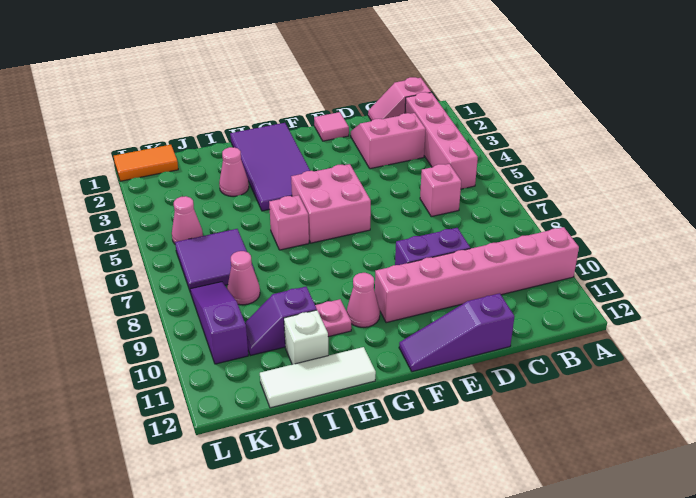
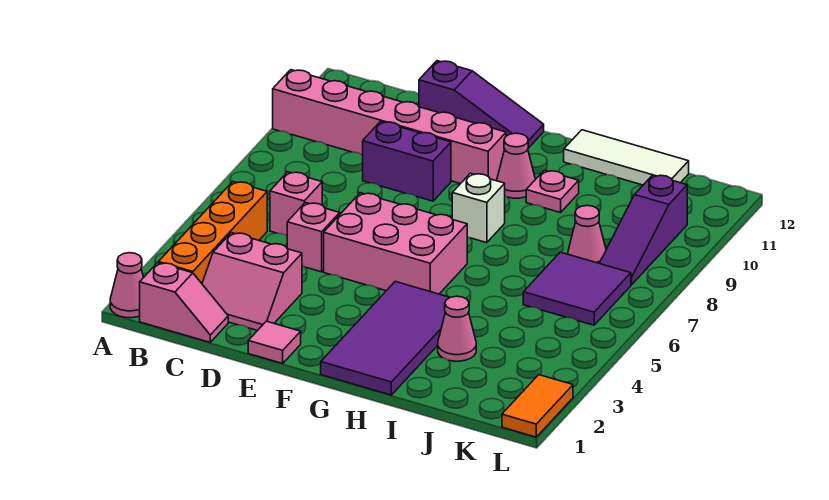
pink 1x4 brick [405,92,478,189] -> orange 1x4 brick [158,182,267,283]
pink 2x2 brick [291,164,371,243] -> pink 2x3 brick [324,193,467,294]
pink 1x1 brick [269,195,309,250] -> pink 1x1 brick moved to [287,203,340,272]
purple 1x2 slope [245,287,317,356] -> none
white 1x1 brick [284,310,328,365] -> white 1x1 brick moved to [452,173,505,243]
orange 1x2 tile [114,145,178,181] -> orange 1x2 tile turned to [502,375,573,437]
pink 1x1 cone [172,196,203,244] -> pink 1x1 cone moved to [110,253,143,318]

